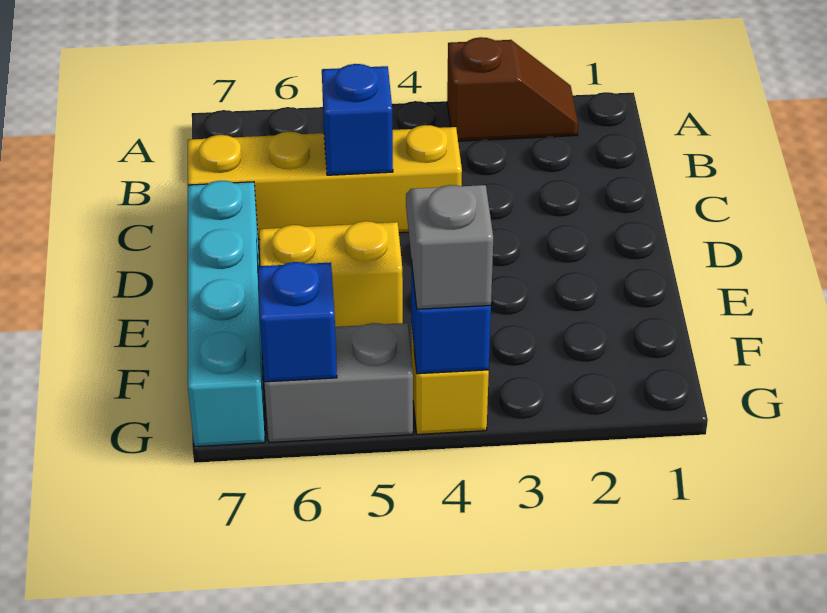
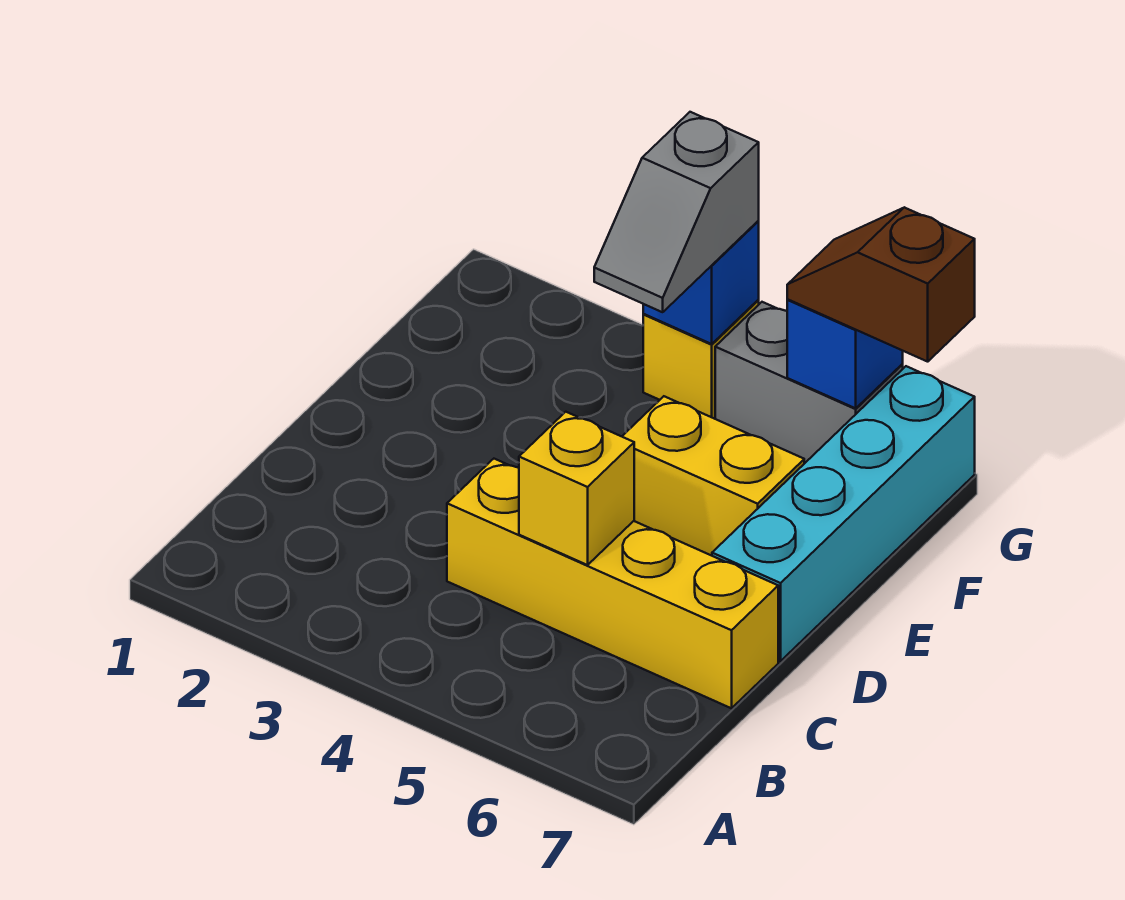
brown 1x2 slope [447,37,578,141] -> brown 1x2 slope moved to [787,207,975,362]
blue 1x1 brick [322,64,393,175] -> yellow 1x1 brick [519,412,634,565]

